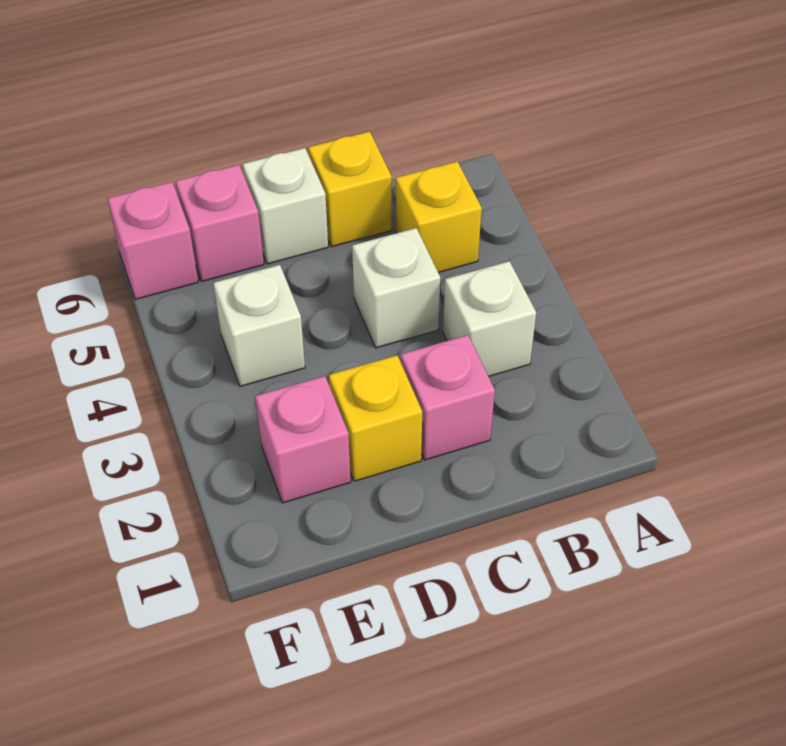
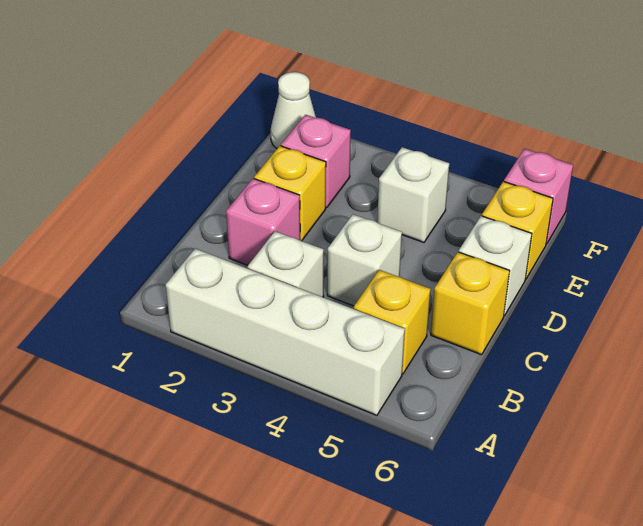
none -> white 1x4 brick [166,249,405,415]
pink 1x1 brick [176,165,264,281] -> yellow 1x1 brick [482,181,553,279]
none -> white 1x1 cone [271,72,316,148]

